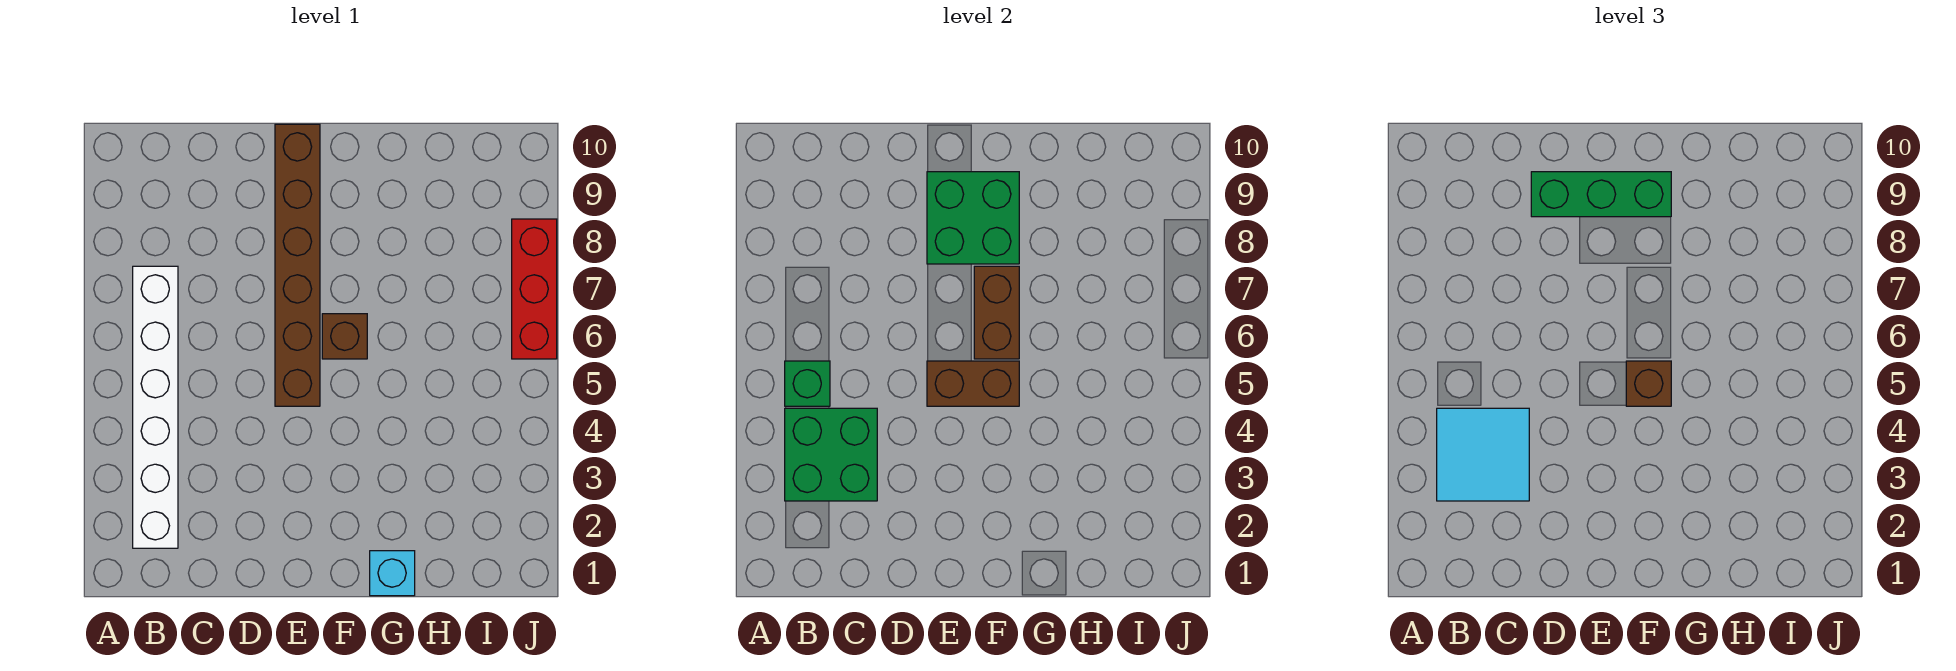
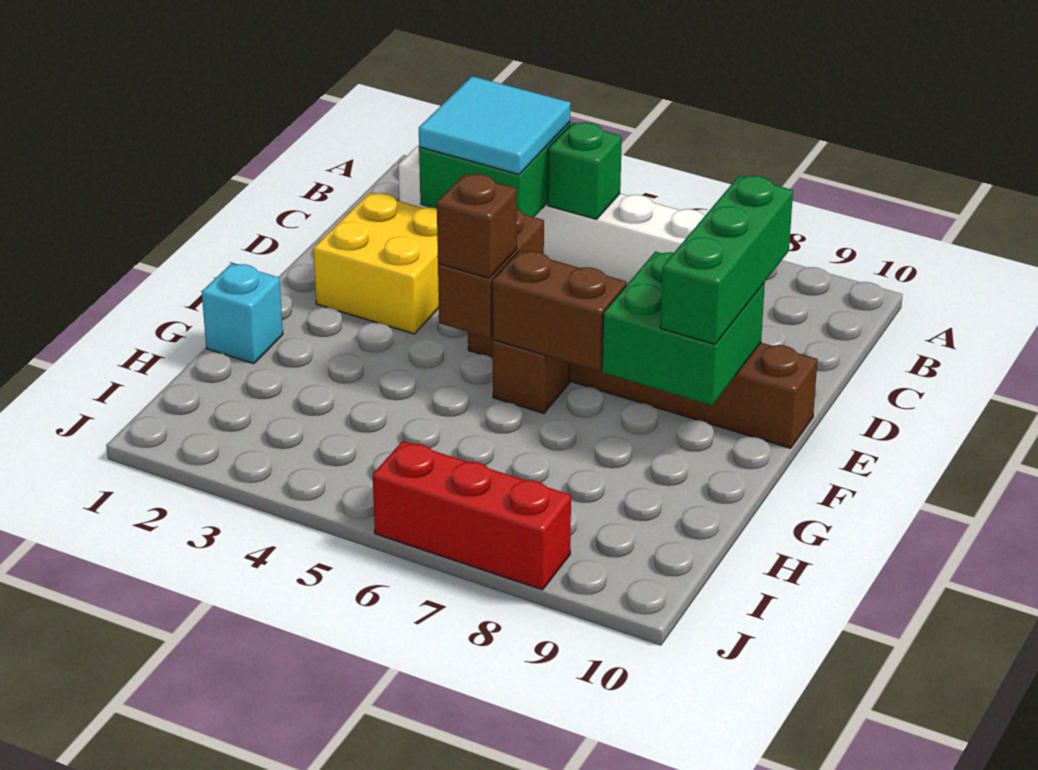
none -> yellow 2x2 brick [313,193,439,334]

